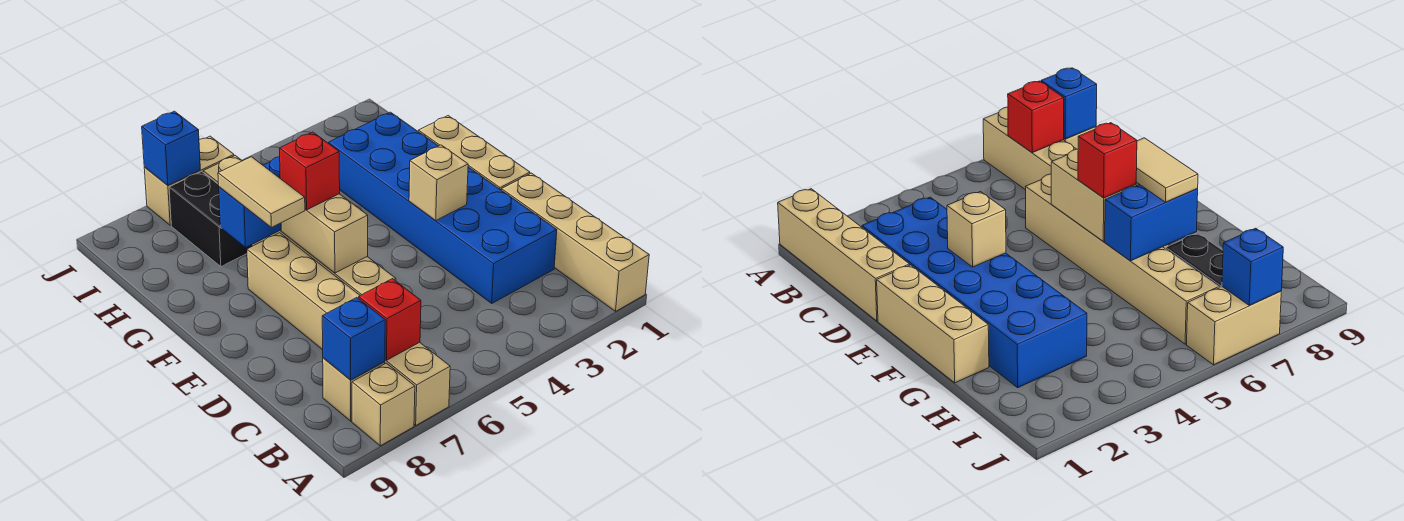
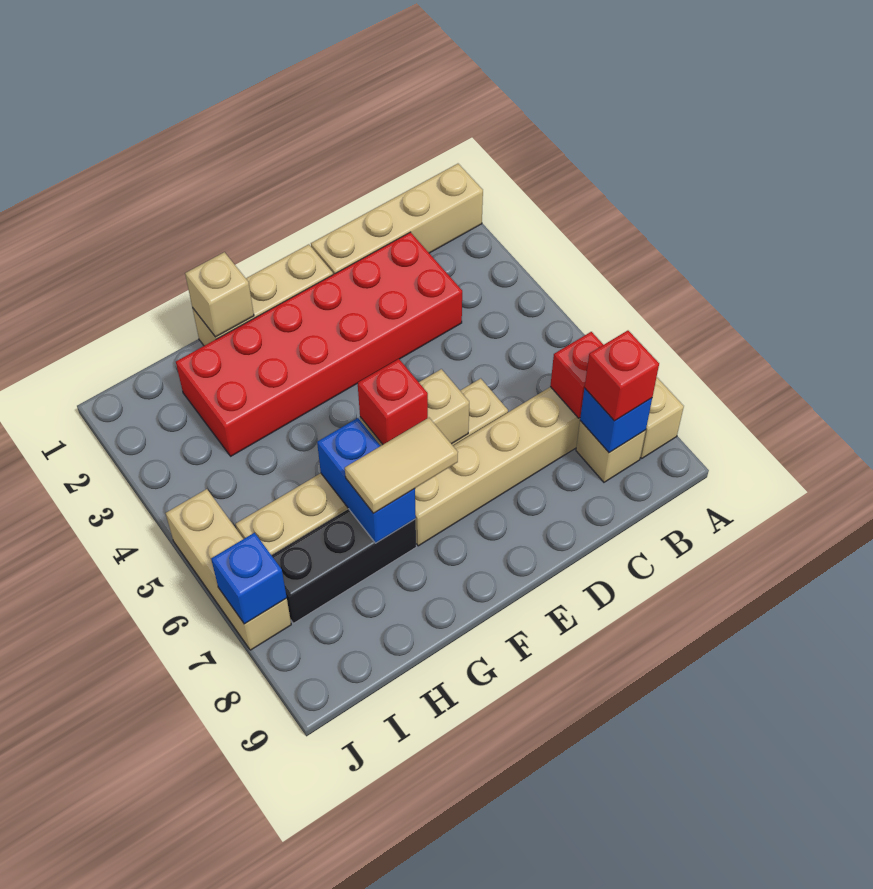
none -> red 1x1 brick [585,331,659,421]
blue 2x6 brick [328,112,557,303] -> red 2x6 brick [176,232,462,456]
tan 1x1 brick [409,145,468,221] -> tan 1x1 brick moved to [185,252,254,337]
black 1x2 brick [169,172,253,267] -> black 1x3 brick [271,509,416,623]
tan 1x2 brick [144,136,234,225] -> tan 1x3 brick [166,489,291,650]

